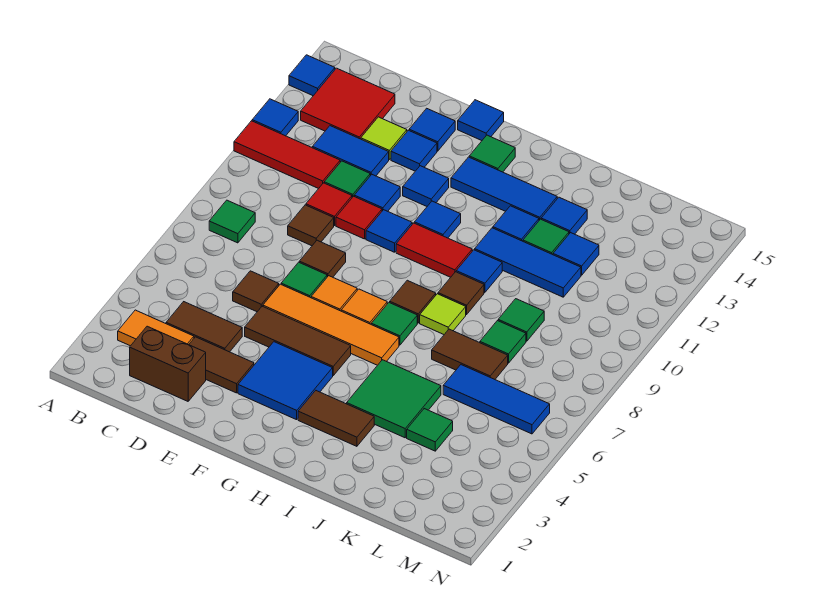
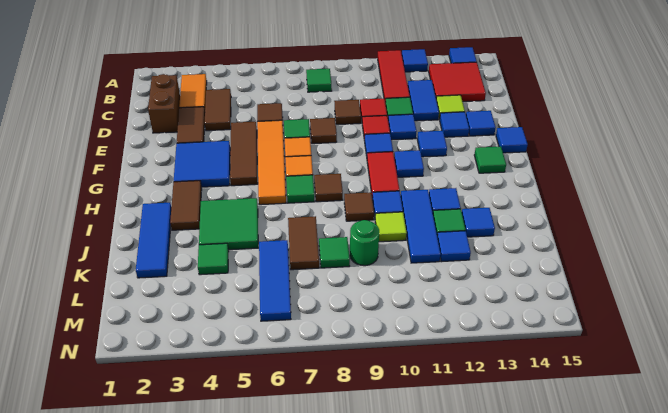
blue 1x3 tile [451,157,557,220] -> blue 1x3 tile moved to [136,203,171,278]
lime 1x1 tile [420,294,466,334] -> lime 1x1 tile moved to [375,212,407,242]
green 1x1 tile [498,299,544,341] -> green 1x1 round brick [350,220,379,266]

